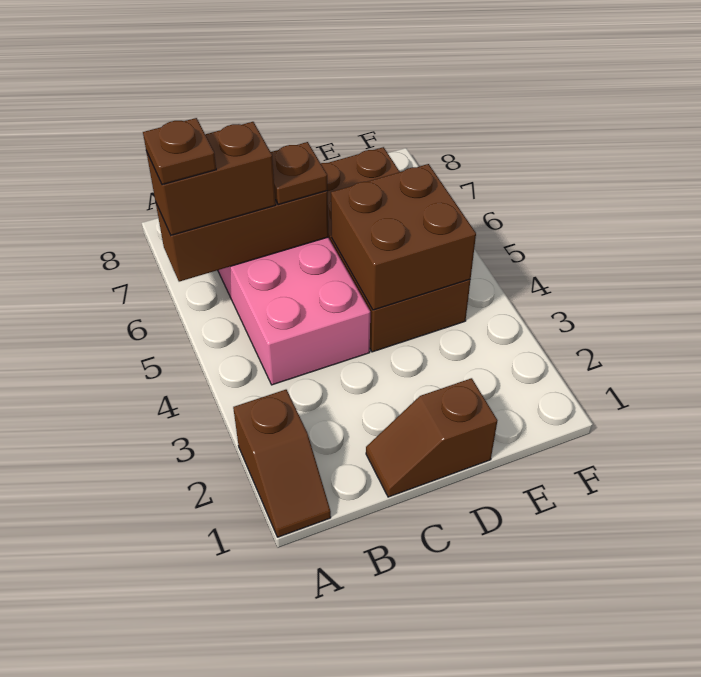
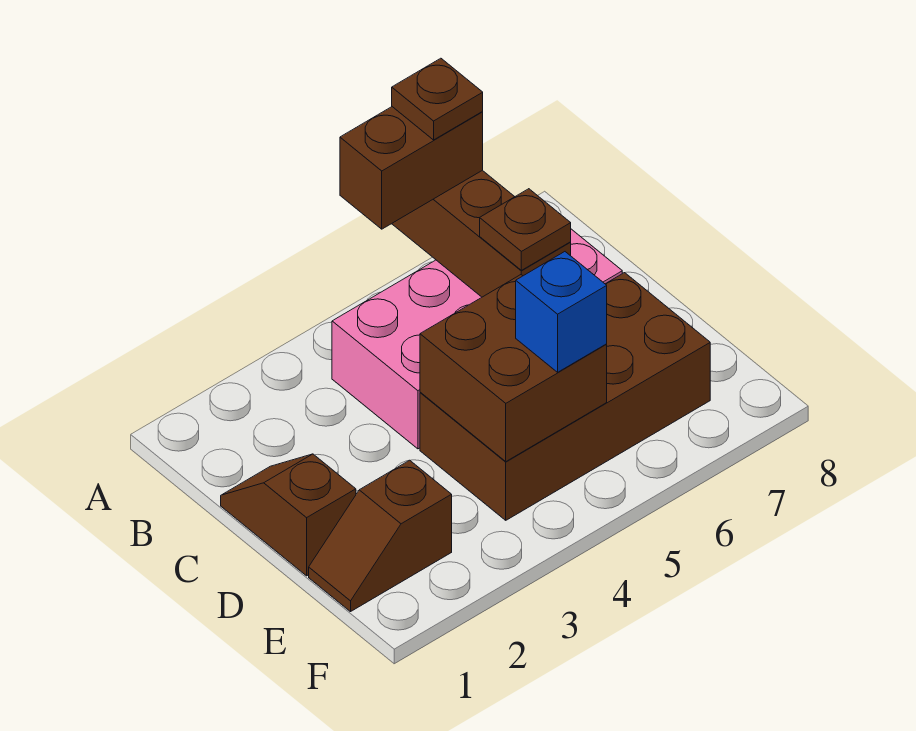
brown 1x2 slope [233,390,331,537] -> brown 1x2 slope moved to [309,460,452,612]
brown 1x2 brick [146,122,276,235] -> brown 1x2 brick turned to [340,107,483,229]
none -> blue 1x1 brick [516,252,607,372]

